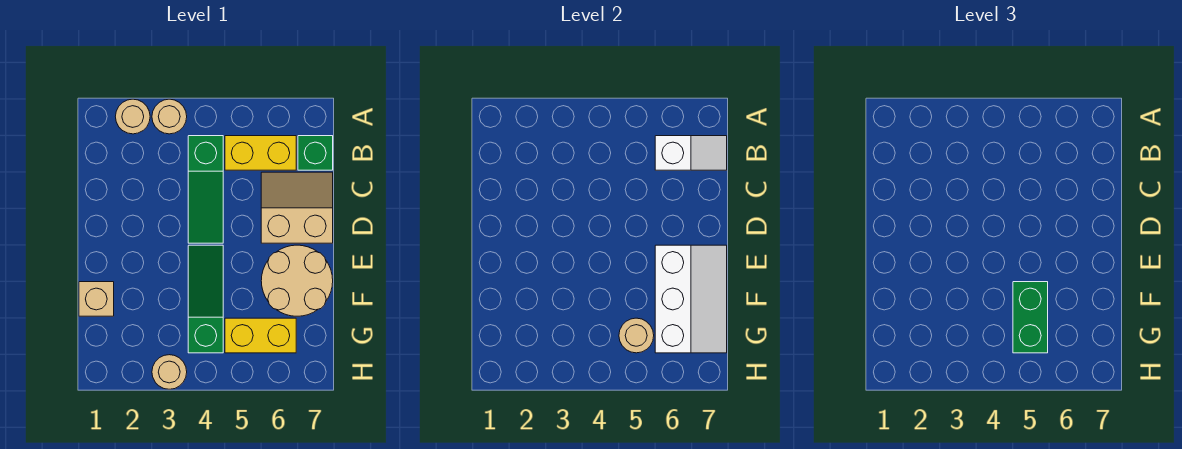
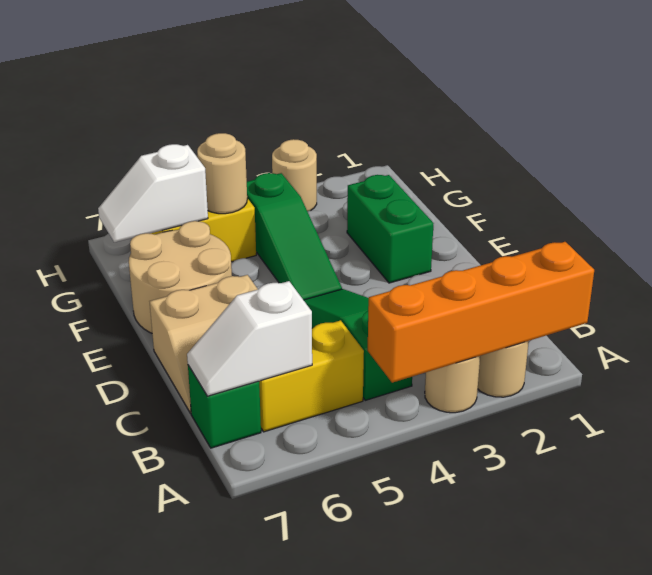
none -> orange 1x4 brick [368,242,594,383]
white 2x3 slope [655,245,727,353] -> white 1x2 slope [98,144,208,242]
tan 1x1 brick [79,282,114,316] -> none
green 1x2 brick [1013,282,1048,353] -> green 1x2 brick moved to [347,175,434,283]

